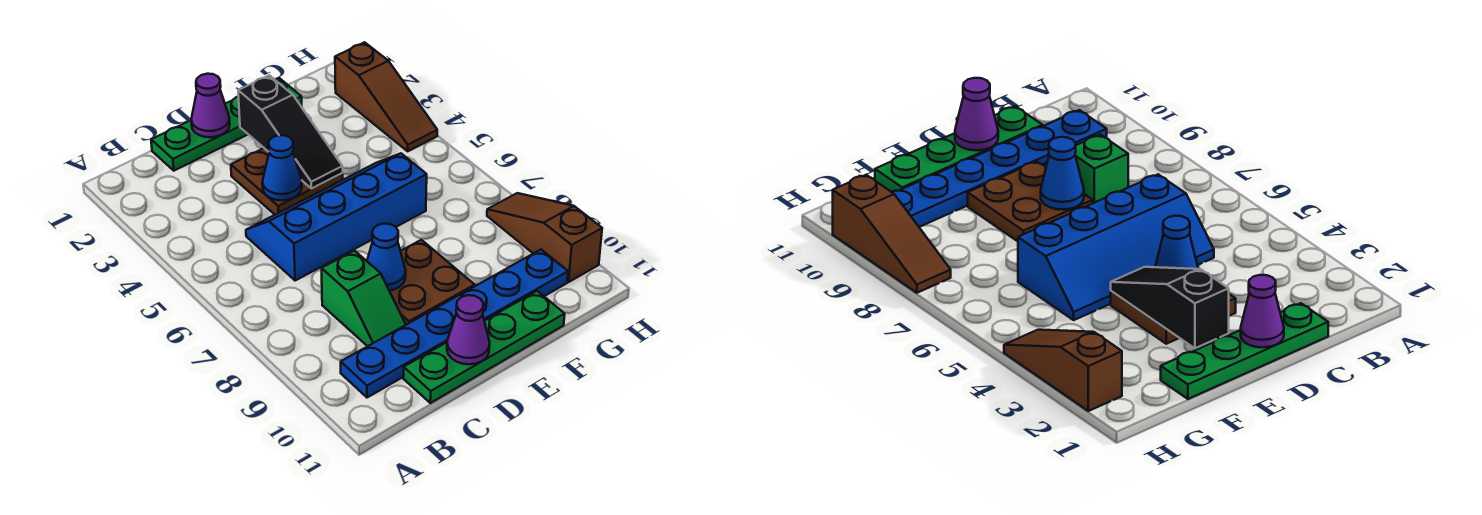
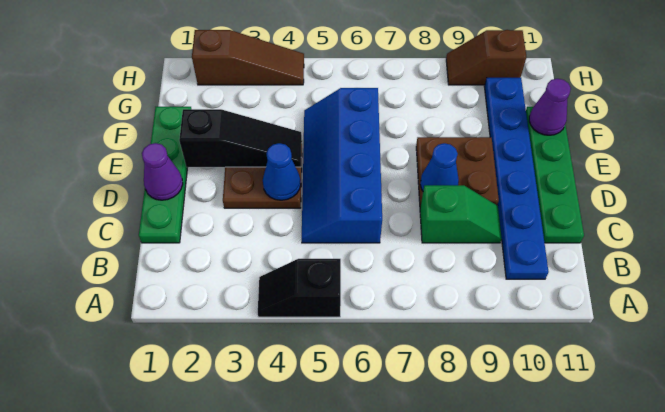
none -> black 1x2 slope [258,259,341,317]
purple 1x1 cone [447,295,490,364] -> purple 1x1 cone moved to [529,79,571,135]
brown 1x3 slope [487,193,602,282] -> brown 1x2 slope [446,30,526,85]

